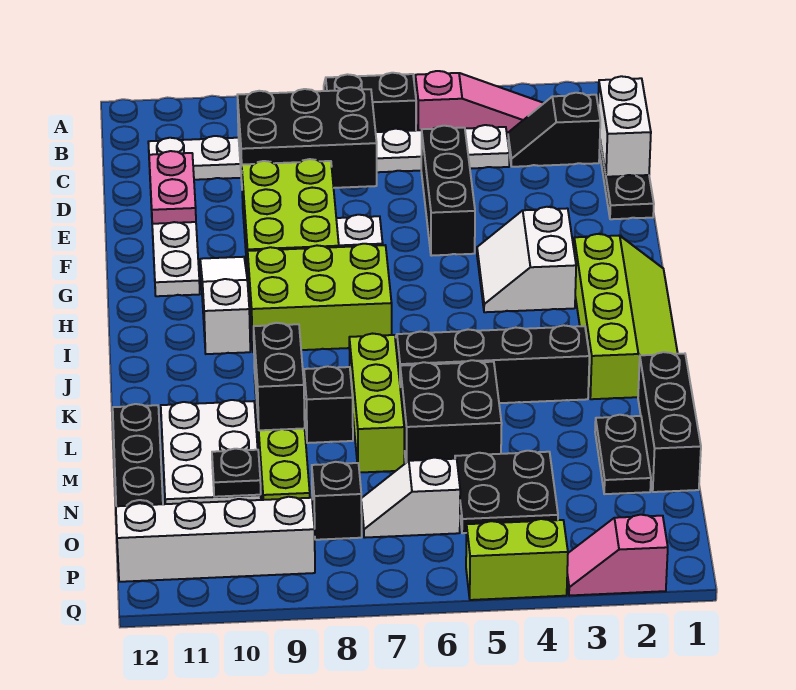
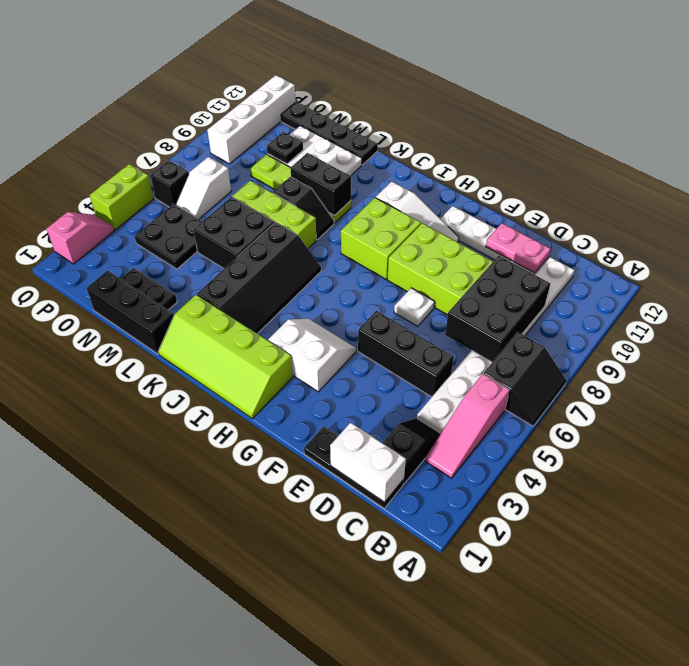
lime 2x3 brick [248,244,392,352] -> lime 2x2 brick [341,198,421,279]
white 1x2 slope [361,458,460,538] -> white 1x2 slope turned to [176,157,231,219]
black 1x1 brick [312,462,362,540] -> black 1x1 brick moved to [150,160,189,207]

